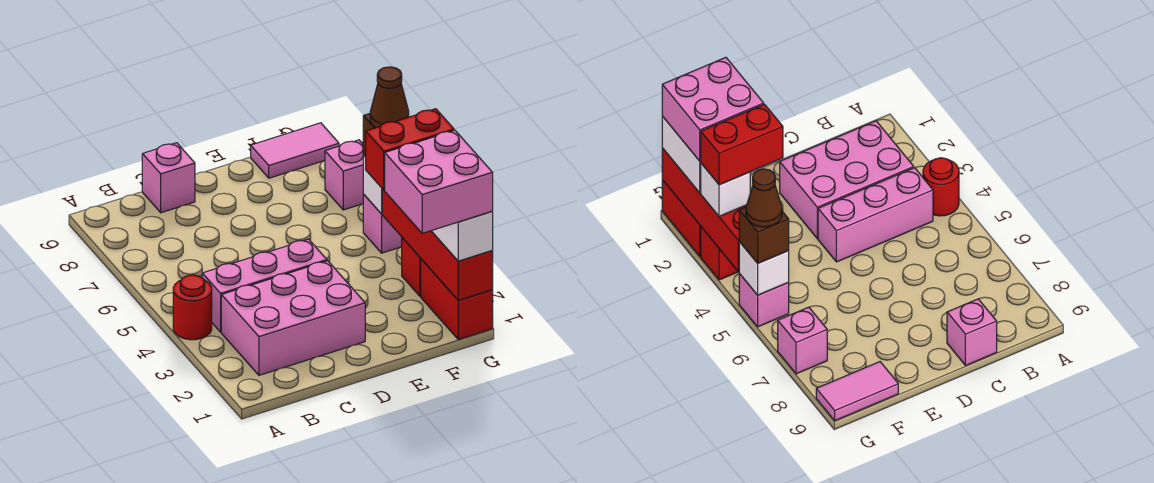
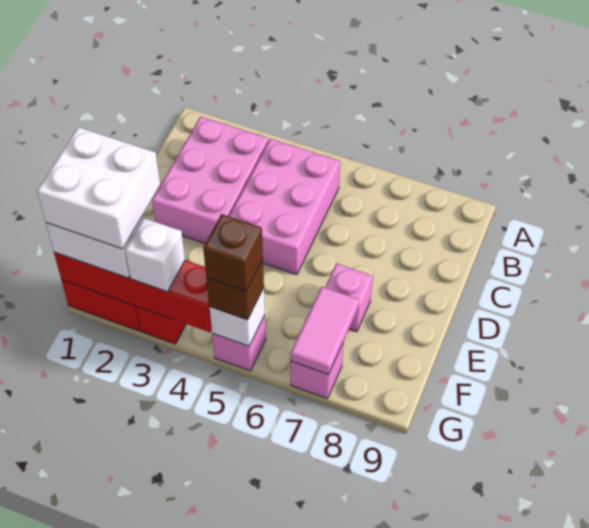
red 1x1 round brick [173,275,212,340] -> none
pink 1x3 brick [202,239,327,332] -> pink 2x3 brick [229,139,340,275]
pink 1x1 brick [142,143,195,213] -> pink 1x1 brick moved to [325,263,373,332]
pink 2x2 brick [385,130,493,233] -> white 2x2 brick [37,127,160,249]
red 1x2 brick [366,109,454,190] -> none
pink 1x2 tile [251,123,339,178] -> pink 1x2 tile moved to [291,287,359,374]
brown 1x1 cone [370,67,409,128] -> brown 1x1 brick [203,214,263,291]

